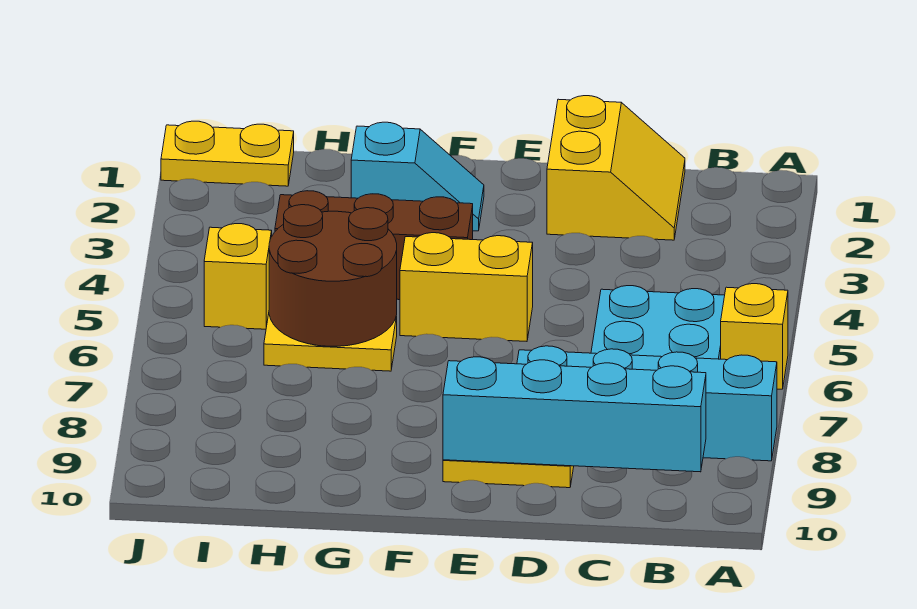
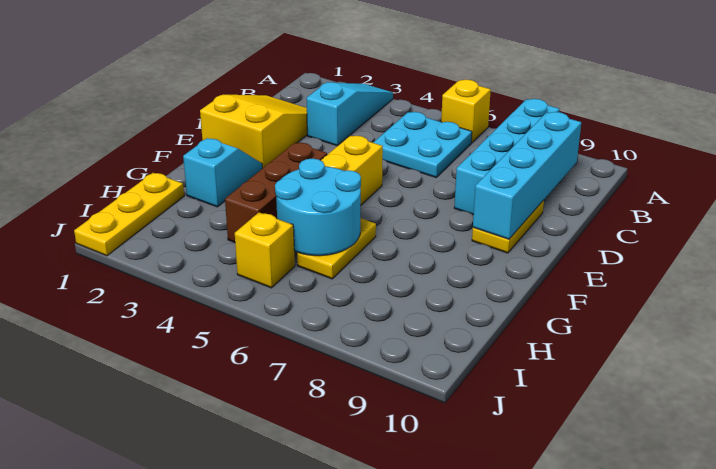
none -> cyan 1x3 slope [306,82,393,146]
yellow 2x2 slope [547,96,685,240] -> yellow 2x3 slope [200,95,307,168]
brown 2x2 round brick [269,205,397,346] -> cyan 2x2 round brick [275,158,361,256]
yellow 1x2 plate [161,121,294,186] -> yellow 1x3 plate [74,173,184,256]

